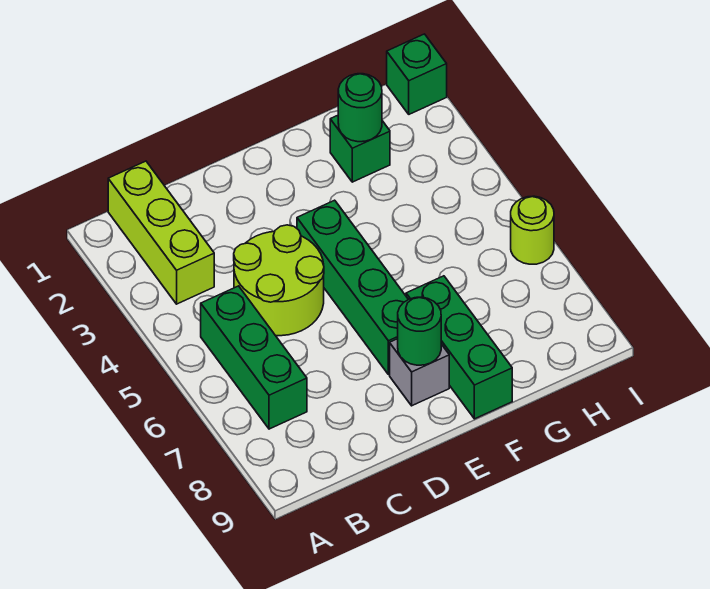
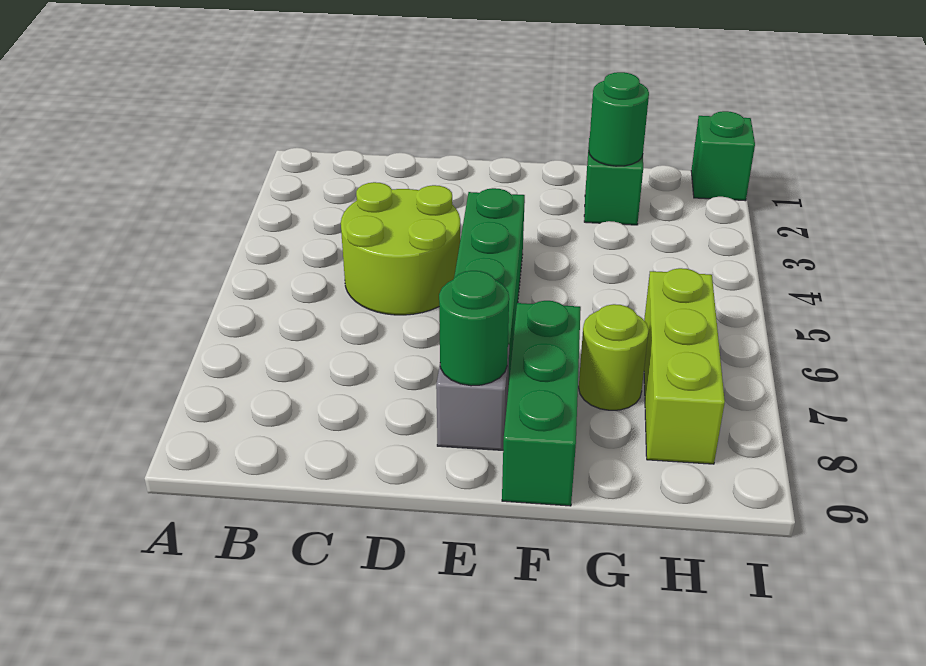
lime 1x3 brick [108,161,214,304] -> lime 1x3 brick moved to [644,268,725,464]
green 1x3 brick [201,286,307,429] -> none
lime 1x1 round brick [511,196,554,264] -> lime 1x1 round brick moved to [579,304,649,410]

